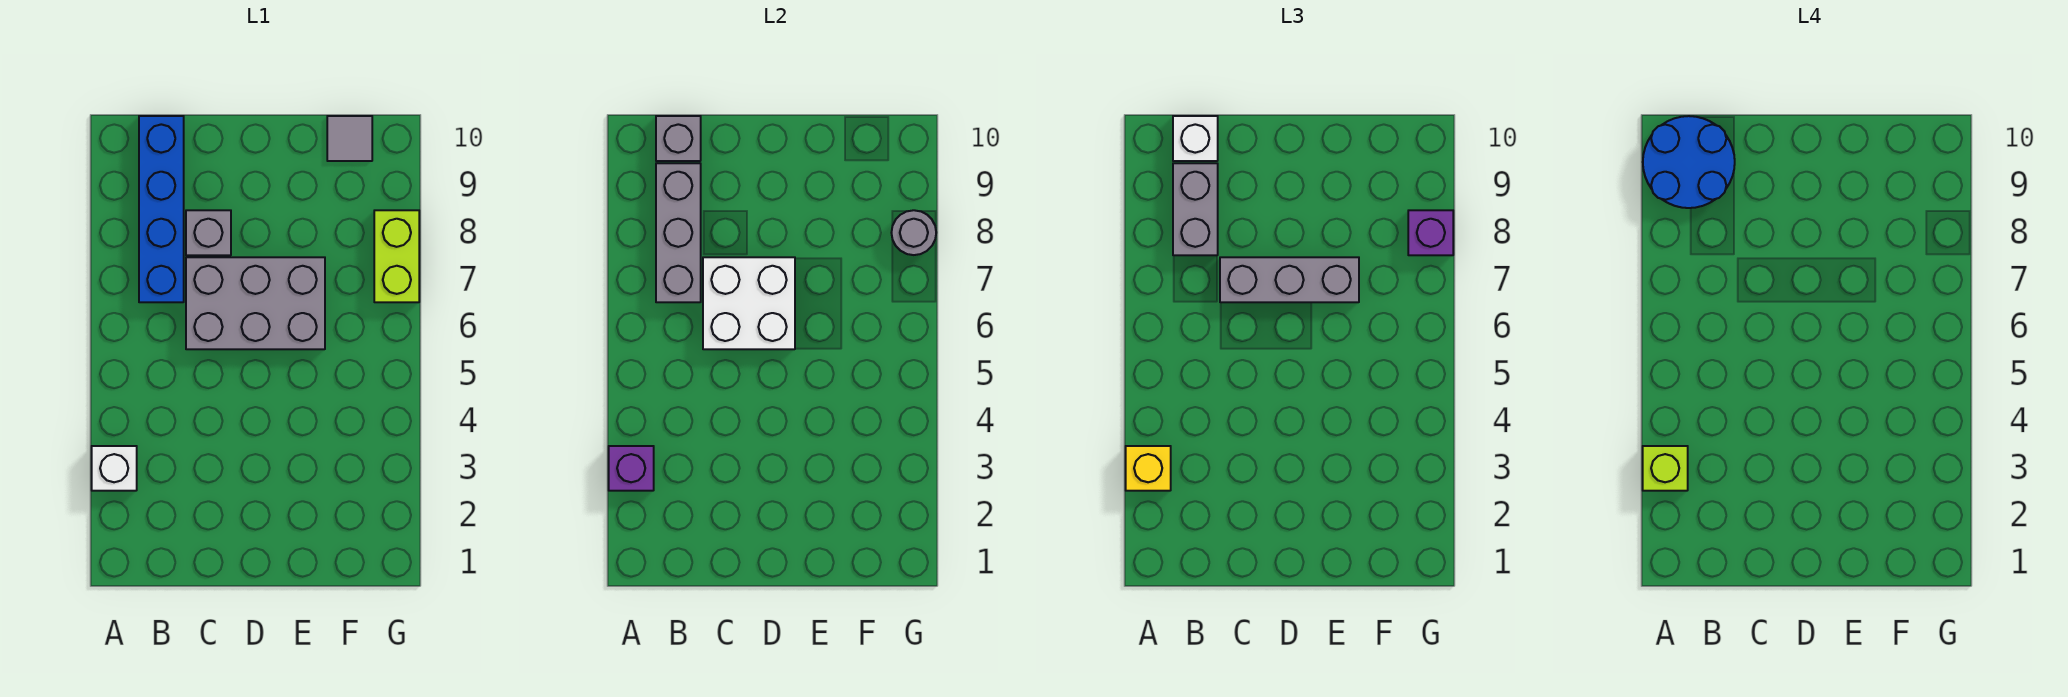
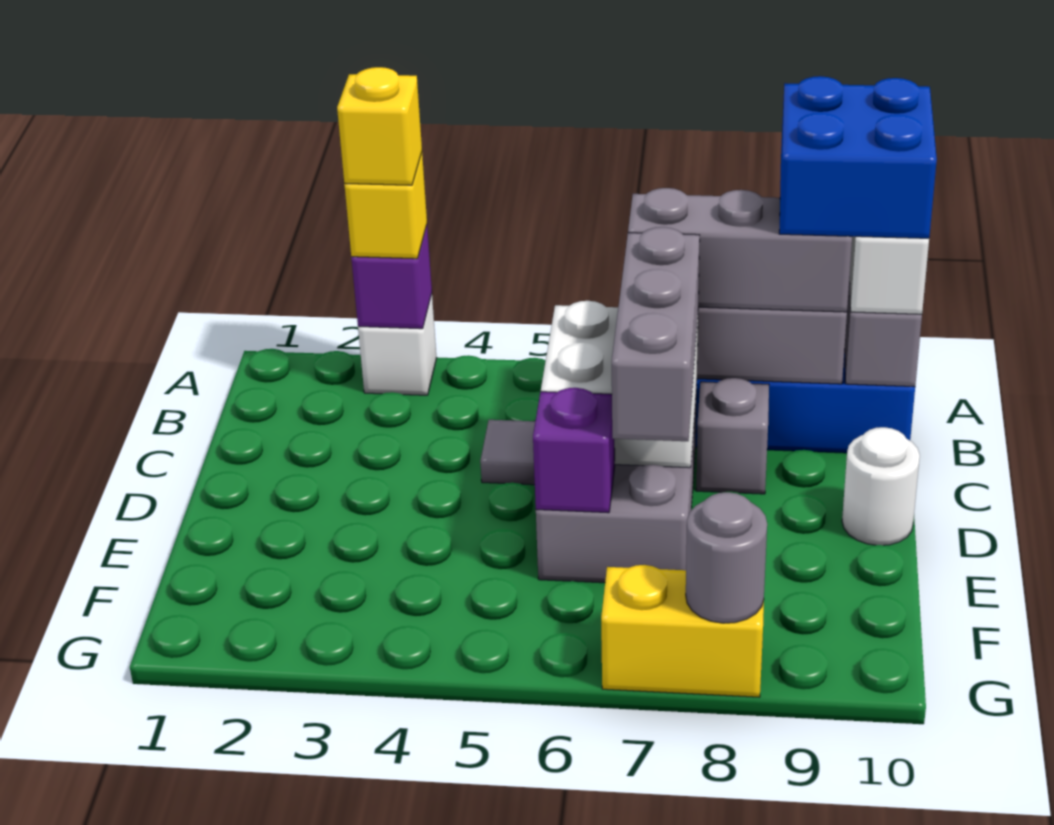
lime 1x1 brick [1643,446,1688,491] -> yellow 1x1 brick [337,67,422,185]
blue 2x2 round brick [1643,116,1735,208] -> blue 2x2 brick [779,76,937,238]
grey 1x2 brick [1173,163,1218,255] -> grey 1x3 brick [628,188,852,312]
none -> white 1x1 round brick [842,427,920,545]
grey 1x1 tile [327,116,372,161] -> grey 1x1 tile moved to [480,420,535,485]
lime 1x2 brick [374,210,419,302] -> yellow 1x2 brick [601,565,764,697]
purple 1x1 brick [1408,210,1453,255] -> purple 1x1 brick moved to [533,388,615,513]

